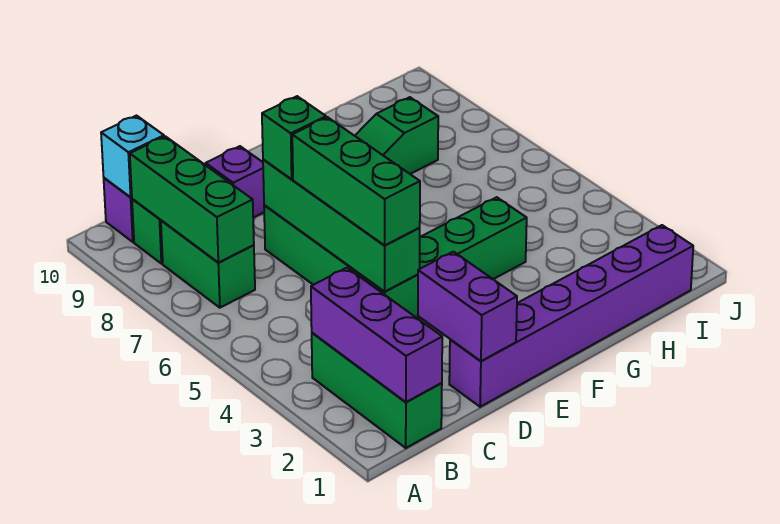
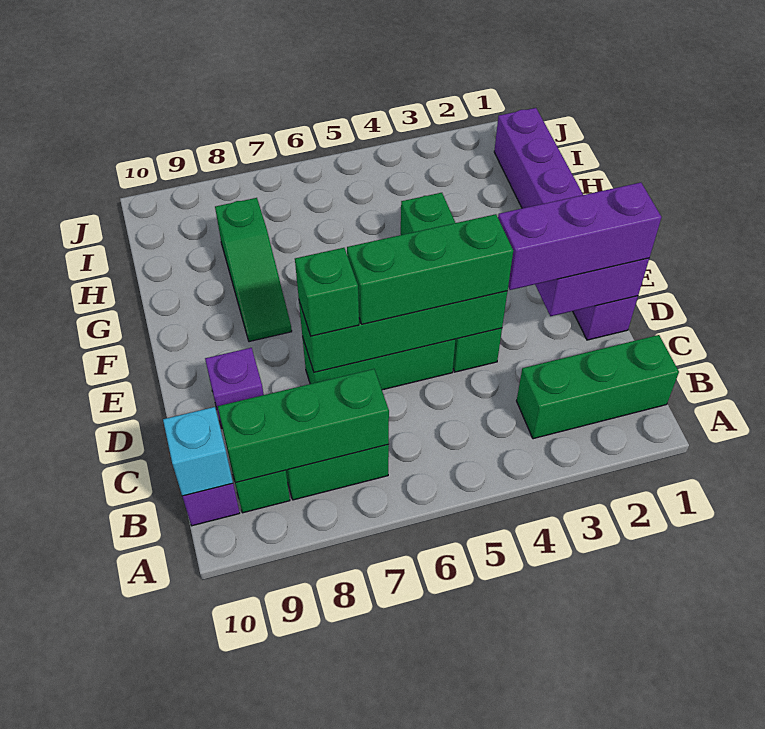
purple 1x3 brick [311,268,442,402] -> purple 1x3 brick moved to [498,183,662,290]

